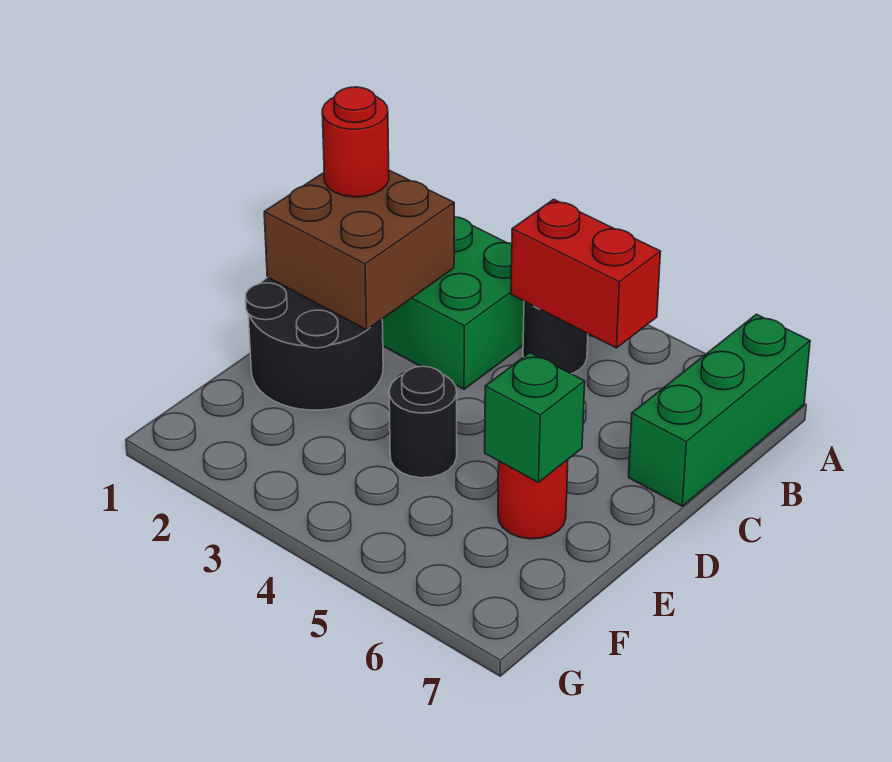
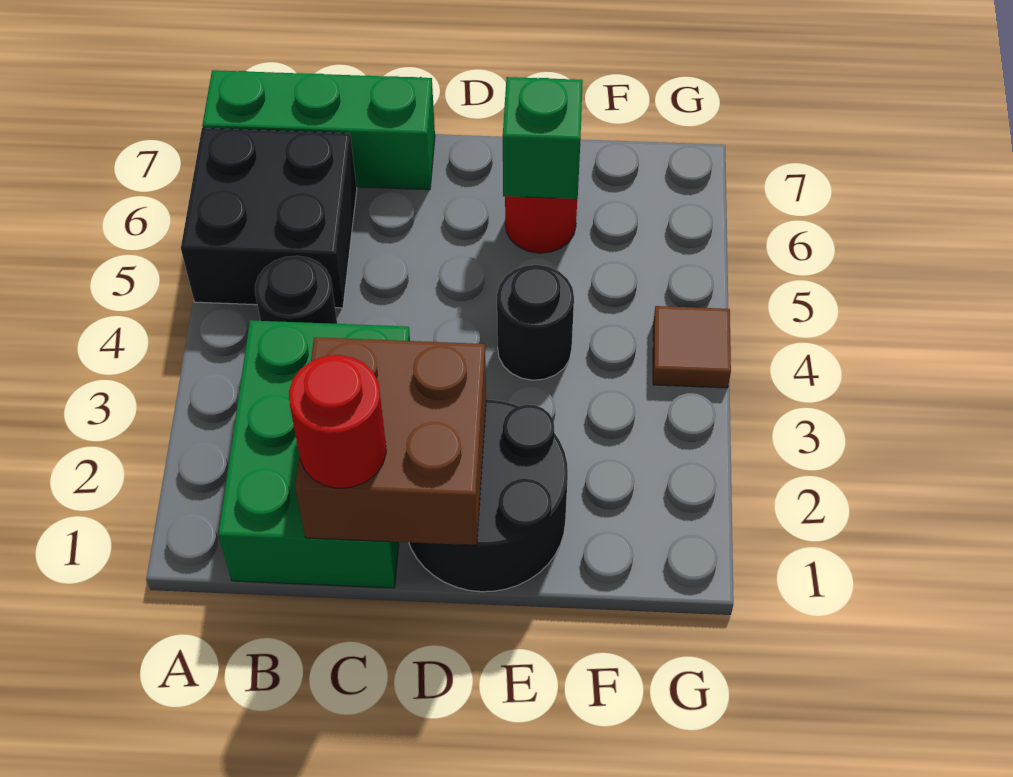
none -> black 2x2 brick [181,128,357,308]
red 1x2 brick [511,199,661,348] -> none
none -> brown 1x1 tile [653,306,731,388]

